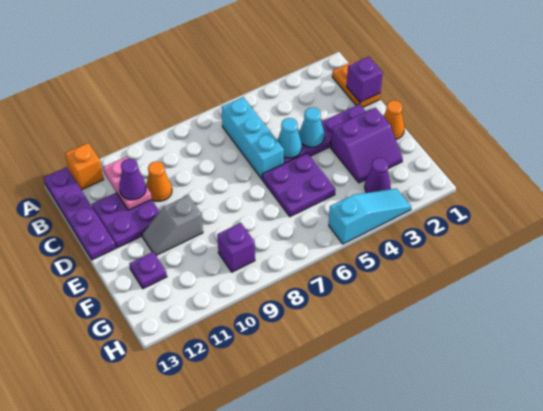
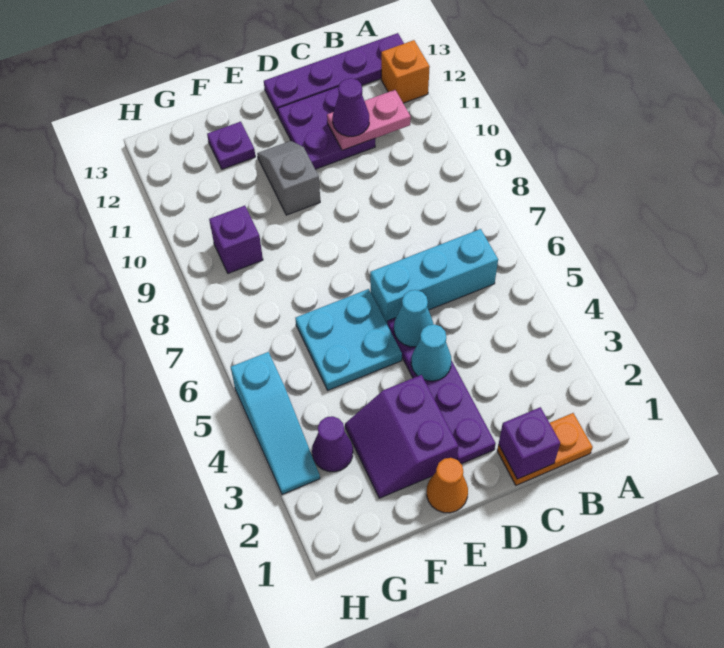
orange 1x1 cone [146,161,172,201] -> none
purple 2x2 plate [262,153,335,217] -> cyan 2x2 plate [295,289,402,390]

